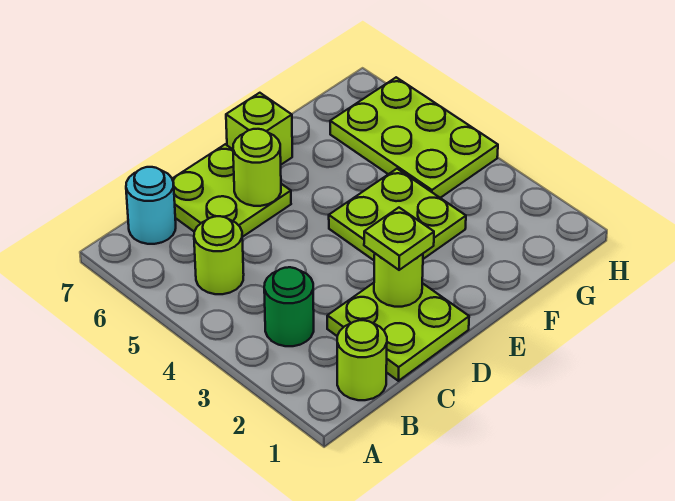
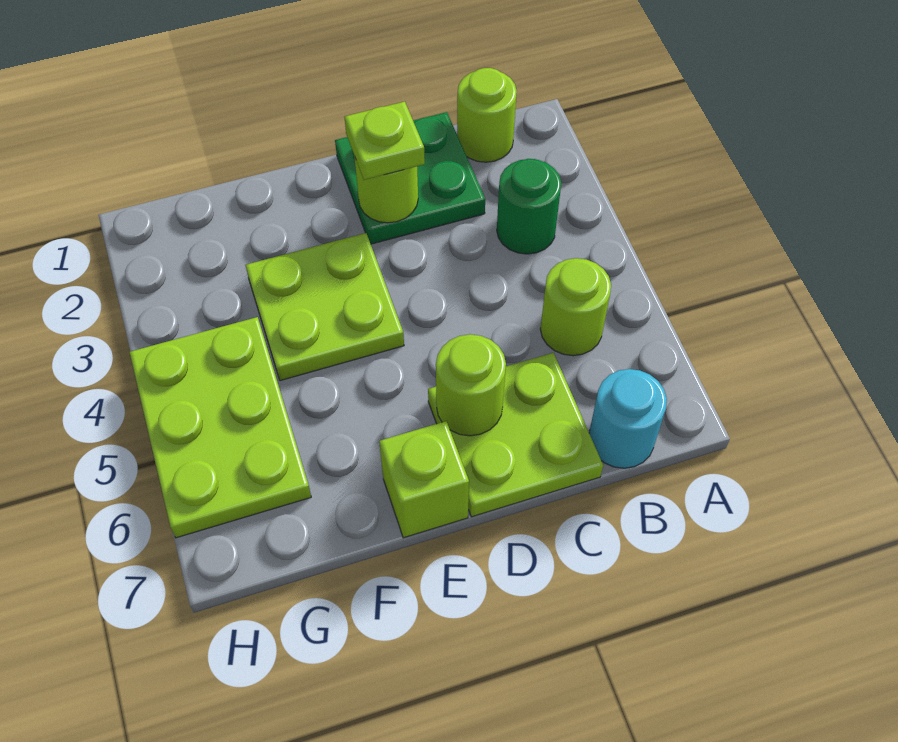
lime 2x2 plate [327,283,469,381] -> green 2x2 plate [335,112,485,244]

